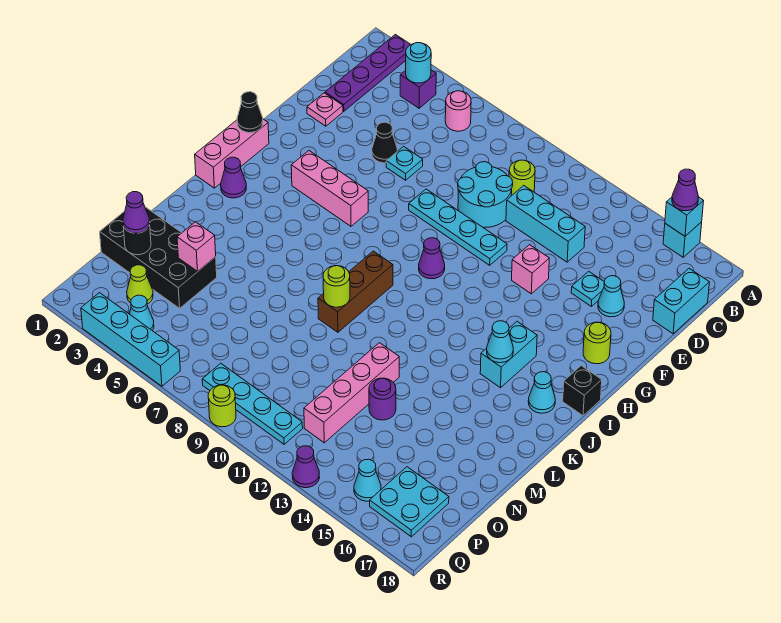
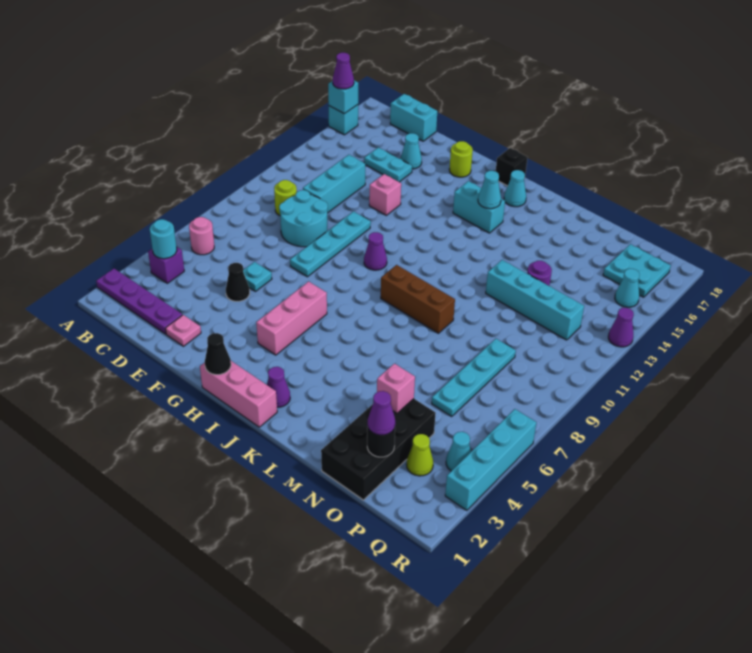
cyan 1x1 plate [571,271,604,306] -> cyan 1x2 plate [364,147,412,182]
lime 1x1 round brick [323,266,350,307] -> none
pink 1x4 brick [304,343,399,443] -> cyan 1x4 brick [486,260,584,340]
cyan 1x4 plate [202,363,303,444] -> cyan 1x4 plate moved to [432,339,516,416]
lime 1x1 round brick [208,385,236,427] -> none

